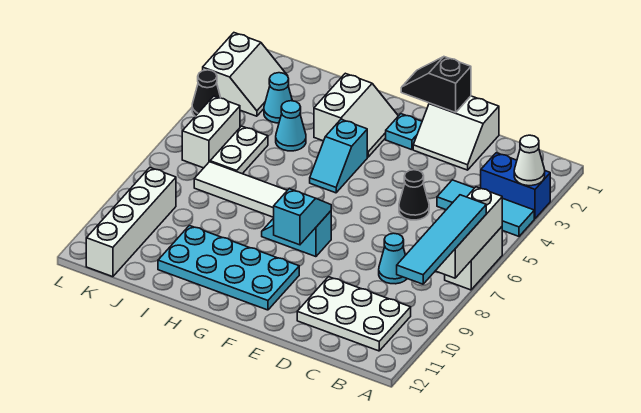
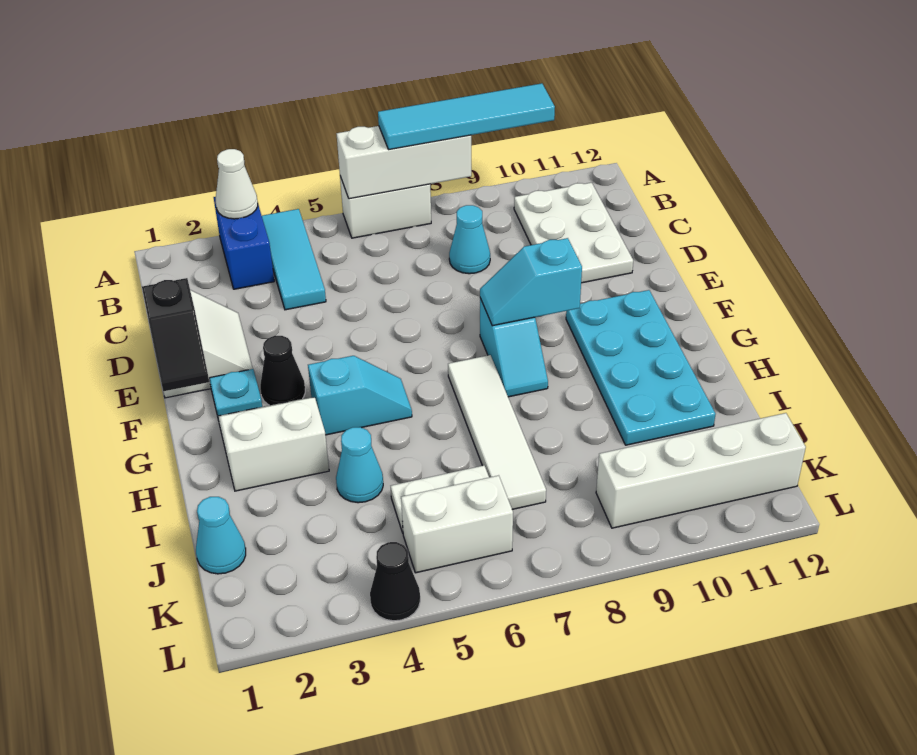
black 1x1 cone [399,170,429,220] -> black 1x1 cone moved to [260,336,305,405]
cyan 1x1 cone [264,73,292,123] -> cyan 1x1 cone moved to [196,497,246,574]
white 2x2 slope [203,33,288,116] -> none

